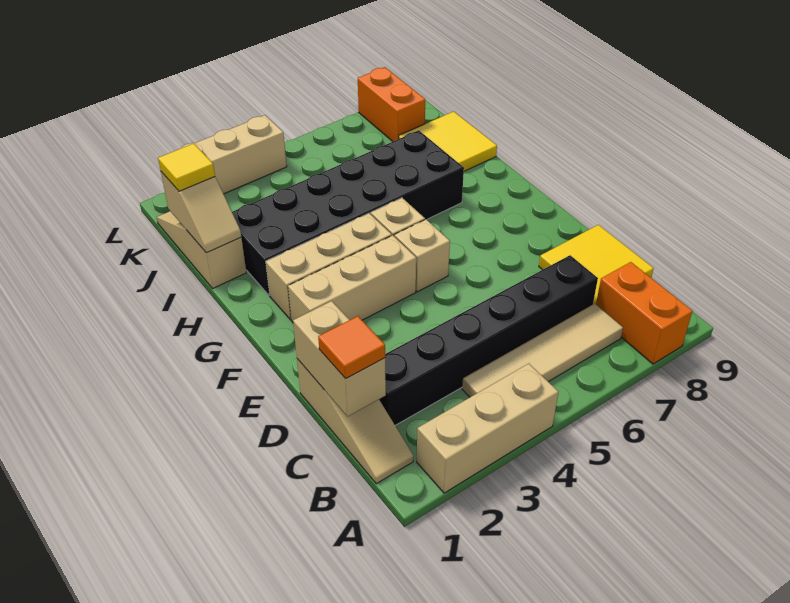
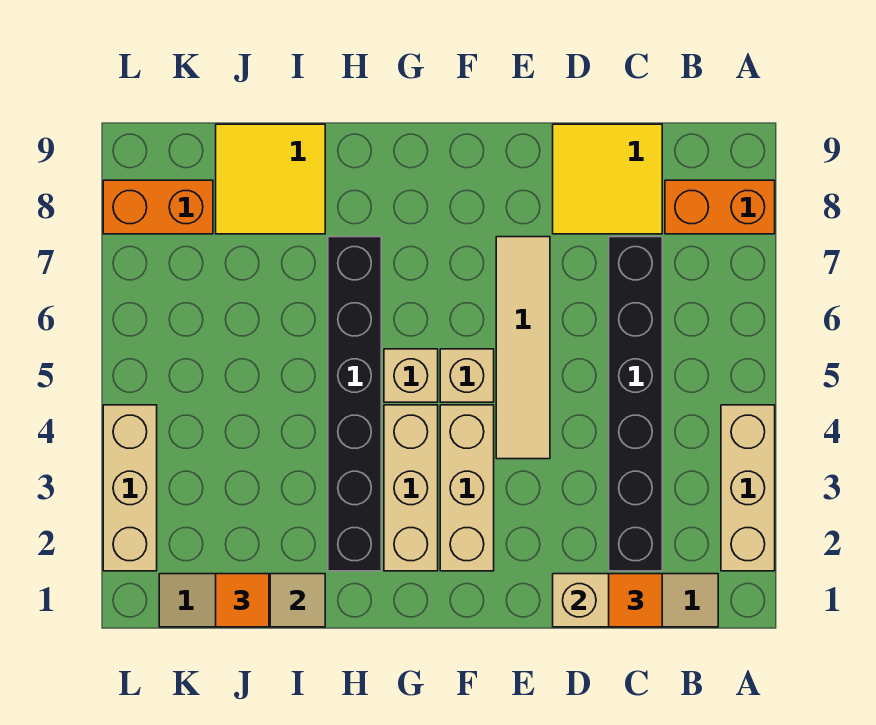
tan 1x4 tile [462,303,623,397] -> tan 1x4 tile moved to [496,237,550,459]
black 2x6 brick [232,130,464,295] -> black 1x6 brick [328,237,381,571]
yellow 1x1 tile [158,143,215,191] -> orange 1x1 tile [216,574,269,627]

